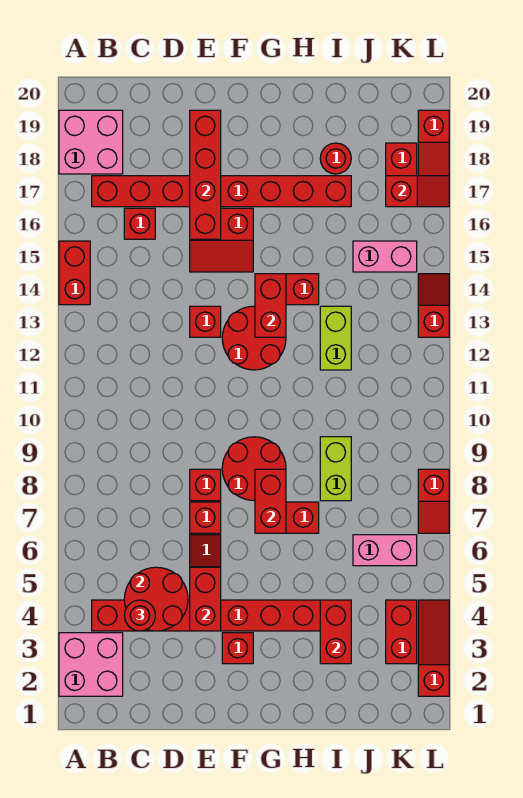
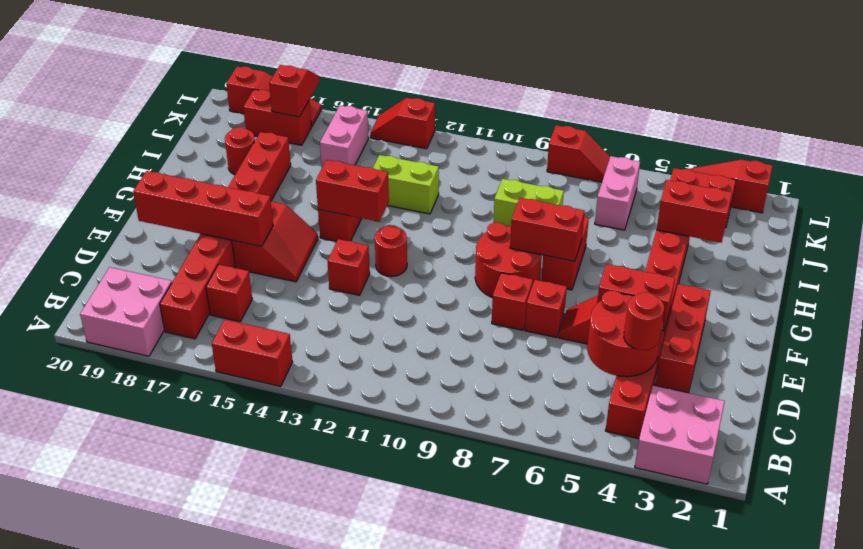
red 1x1 brick [222,633,253,664] -> red 1x3 brick [655,284,711,393]
red 2x2 round brick [222,306,286,370] -> red 1x1 round brick [375,225,407,277]

